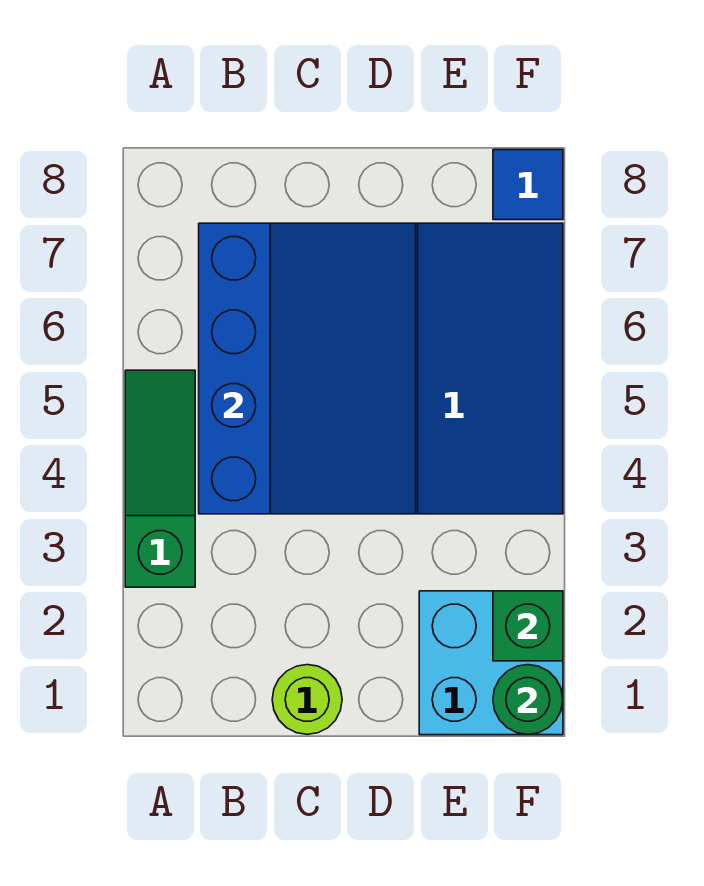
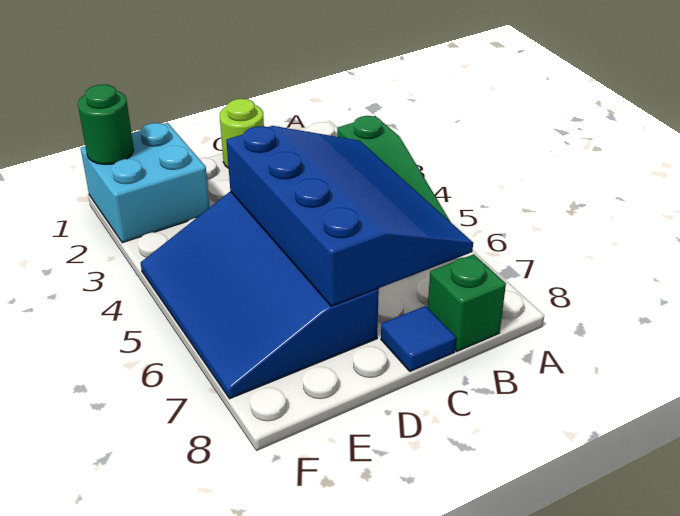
blue 3x4 slope [199,223,416,514] -> blue 3x4 slope turned to [226,126,473,306]
green 1x1 brick [493,591,563,661] -> green 1x1 brick moved to [428,254,506,351]
blue 1x1 tile [493,150,563,220] -> blue 1x1 tile moved to [381,306,456,371]

